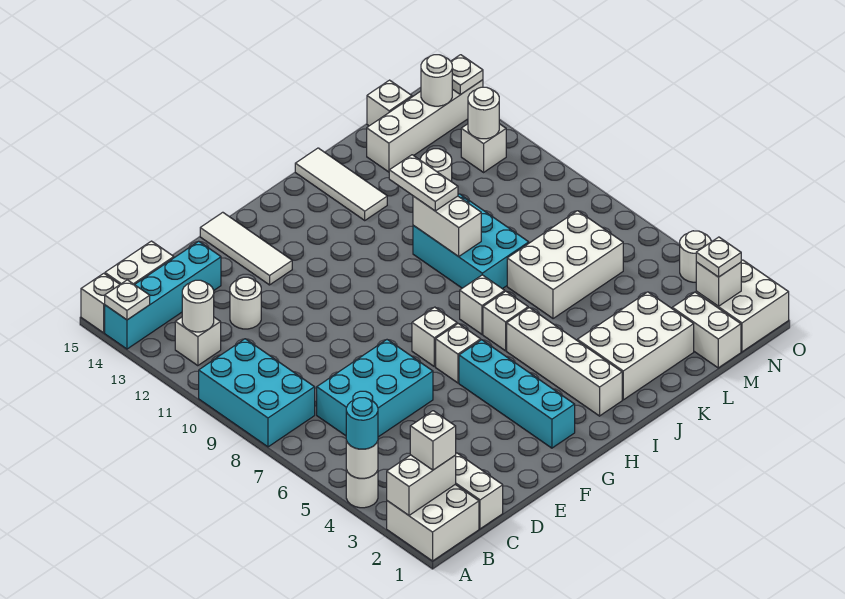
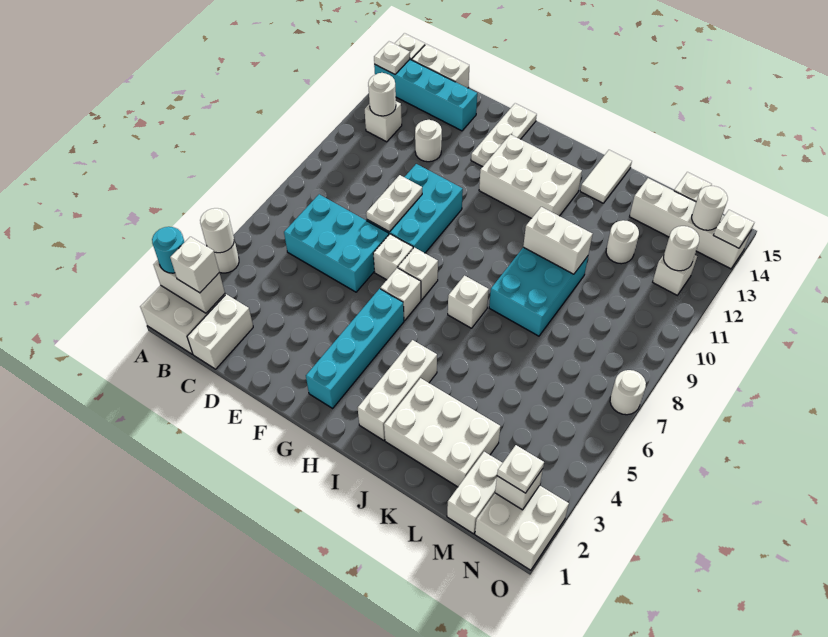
cyan 1x1 round brick [346,398,378,449] -> cyan 1x1 round brick moved to [152,227,184,273]
cyan 2x3 brick [199,339,315,447] -> cyan 2x3 brick moved to [367,164,463,253]
white 1x3 tile [200,212,292,285] -> white 1x3 plate [471,103,537,167]
white 1x4 brick [507,308,622,416] -> white 1x3 brick [358,340,437,440]
white 1x1 brick [483,291,528,351] -> white 1x1 brick moved to [373,234,413,280]
white 1x2 brick [413,196,481,256] -> white 1x2 brick turned to [523,207,593,274]
white 1x2 plate [389,155,458,211] -> white 1x2 plate moved to [366,175,422,232]
white 1x3 tile [295,148,387,220] -> white 1x2 tile [580,150,632,203]
white 2x3 brick [507,211,623,319] -> white 2x3 brick moved to [479,134,582,218]
white 1x1 round brick [680,231,711,282] -> white 1x1 round brick moved to [610,370,646,415]

